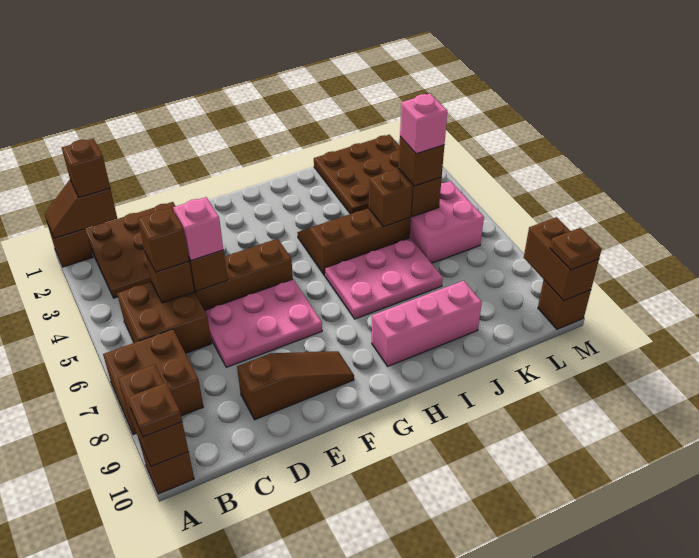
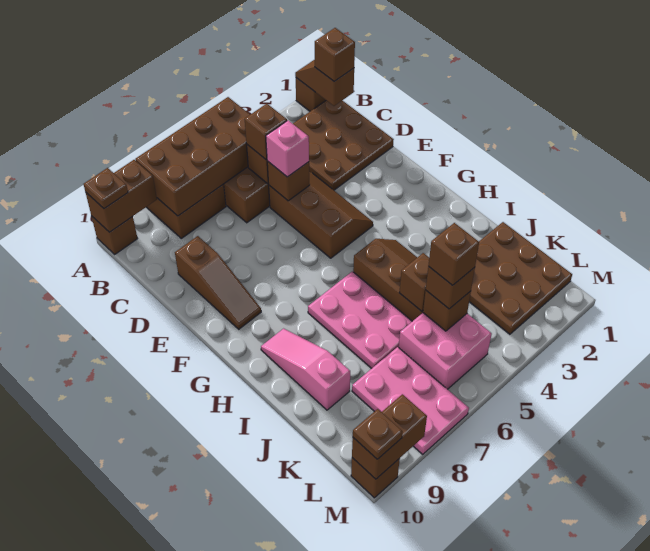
none -> brown 2x4 brick [135,97,250,216]
pink 2x3 plate [205,279,322,367] -> pink 2x3 plate moved to [352,347,469,454]
pink 1x3 brick [372,281,482,366] -> pink 1x3 slope [261,329,350,410]
pink 1x1 brick [400,94,447,154] -> brown 1x1 brick [428,223,479,285]

